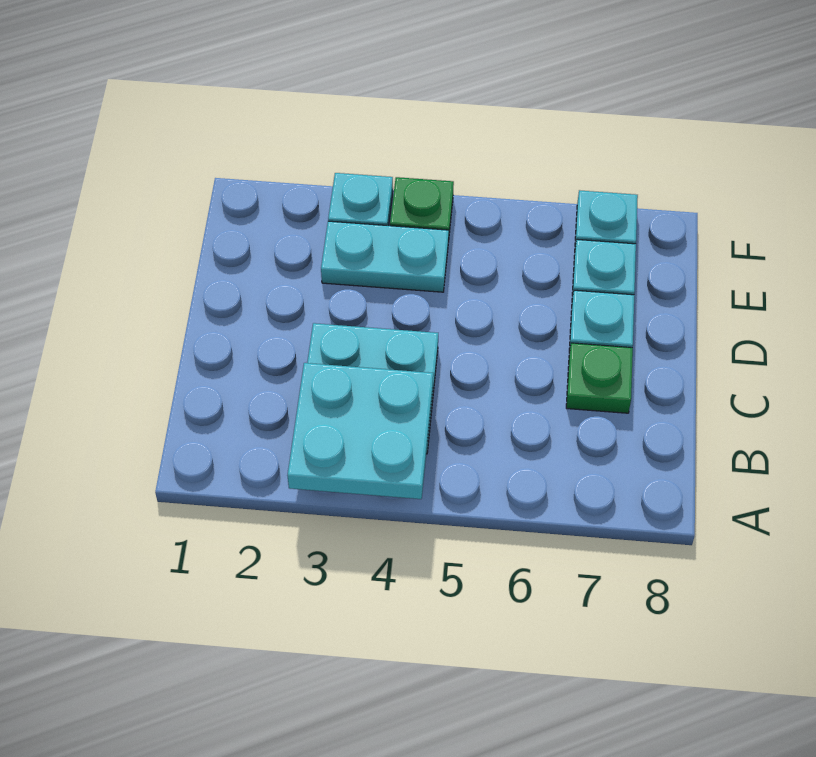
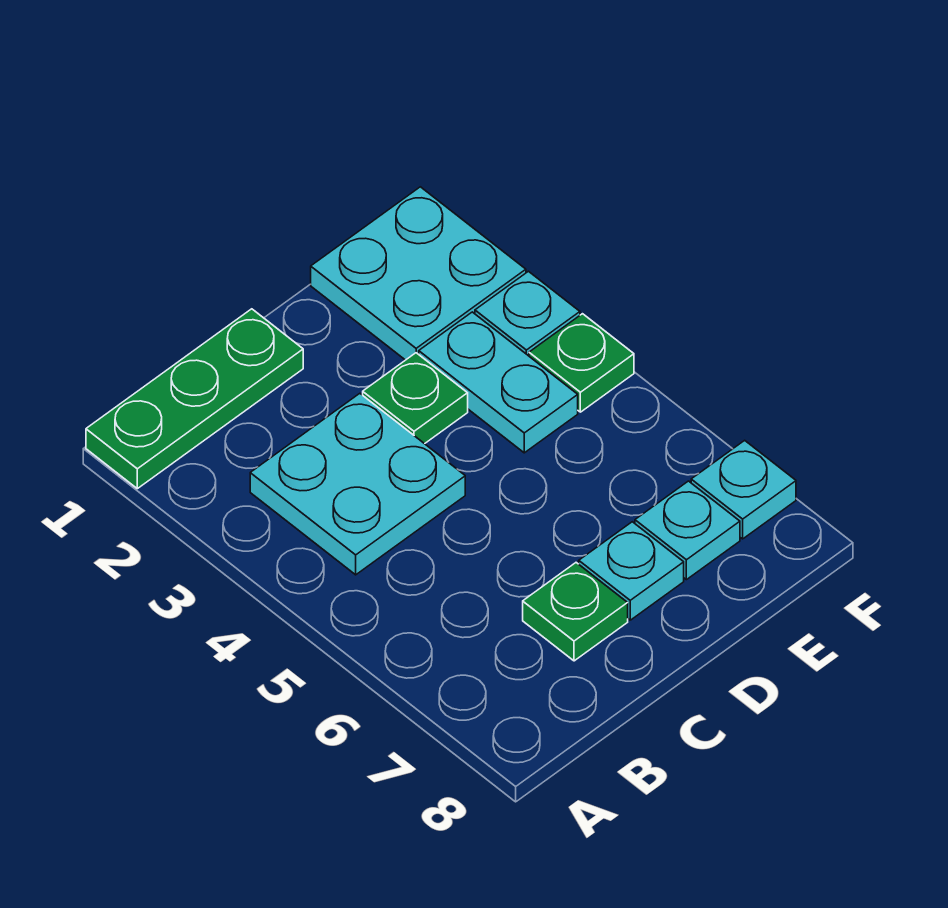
none -> green 1x3 plate [86,309,303,489]
cyan 2x2 plate [288,363,433,499] -> cyan 2x2 plate moved to [311,187,526,360]
none -> green 1x1 plate [363,353,468,444]

